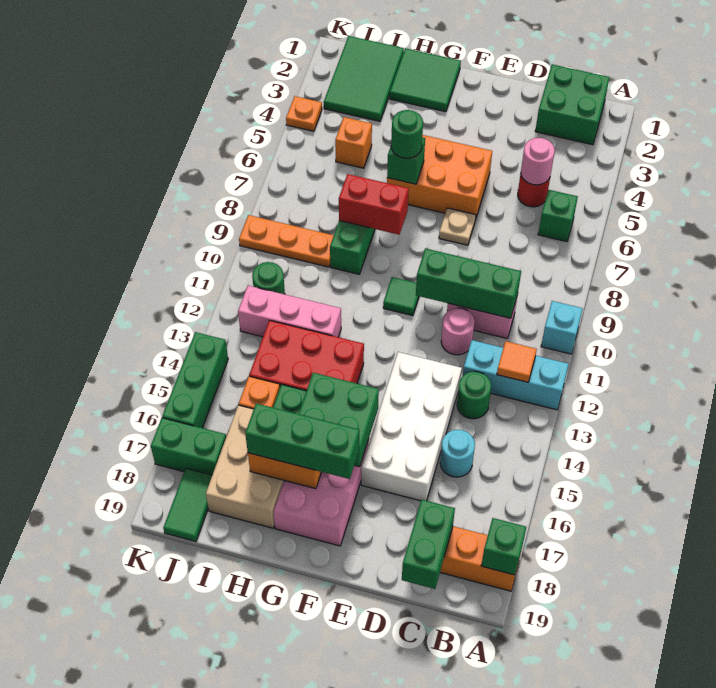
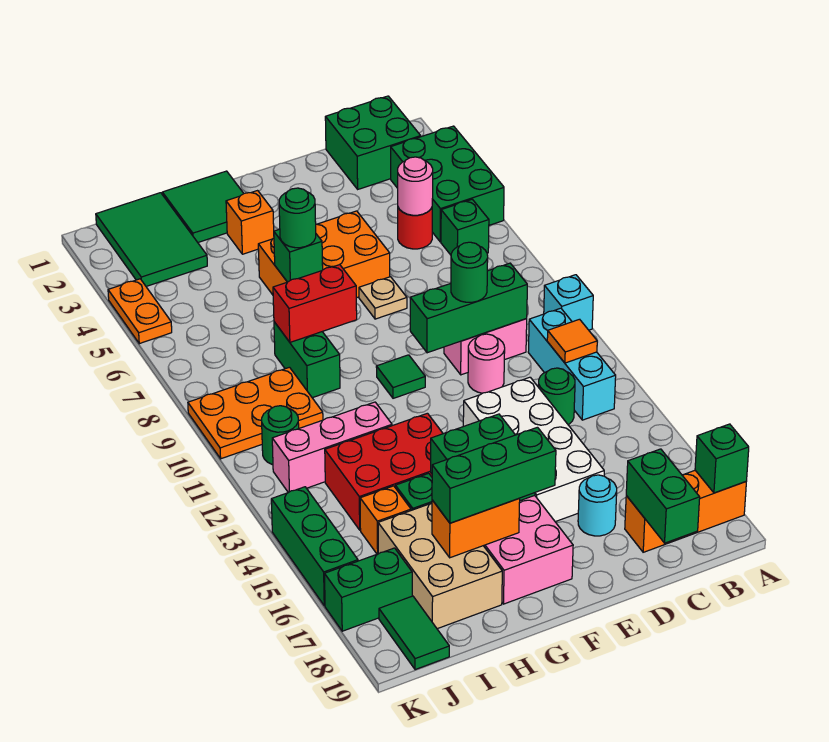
none -> green 2x3 brick [391,126,504,242]
cyan 1x3 brick [463,340,568,410] -> cyan 1x3 brick turned to [528,308,616,420]
cyan 1x1 round brick [440,430,475,477] -> cyan 1x1 round brick moved to [578,475,617,536]
none -> green 1x1 round brick [451,242,488,302]
orange 1x1 brick [335,117,372,168] -> orange 1x1 brick moved to [226,191,274,254]
orange 1x3 plate [239,215,334,267] -> orange 2x3 plate [188,367,323,459]
orange 1x1 plate [286,96,322,131] -> orange 1x2 plate [108,279,172,344]

